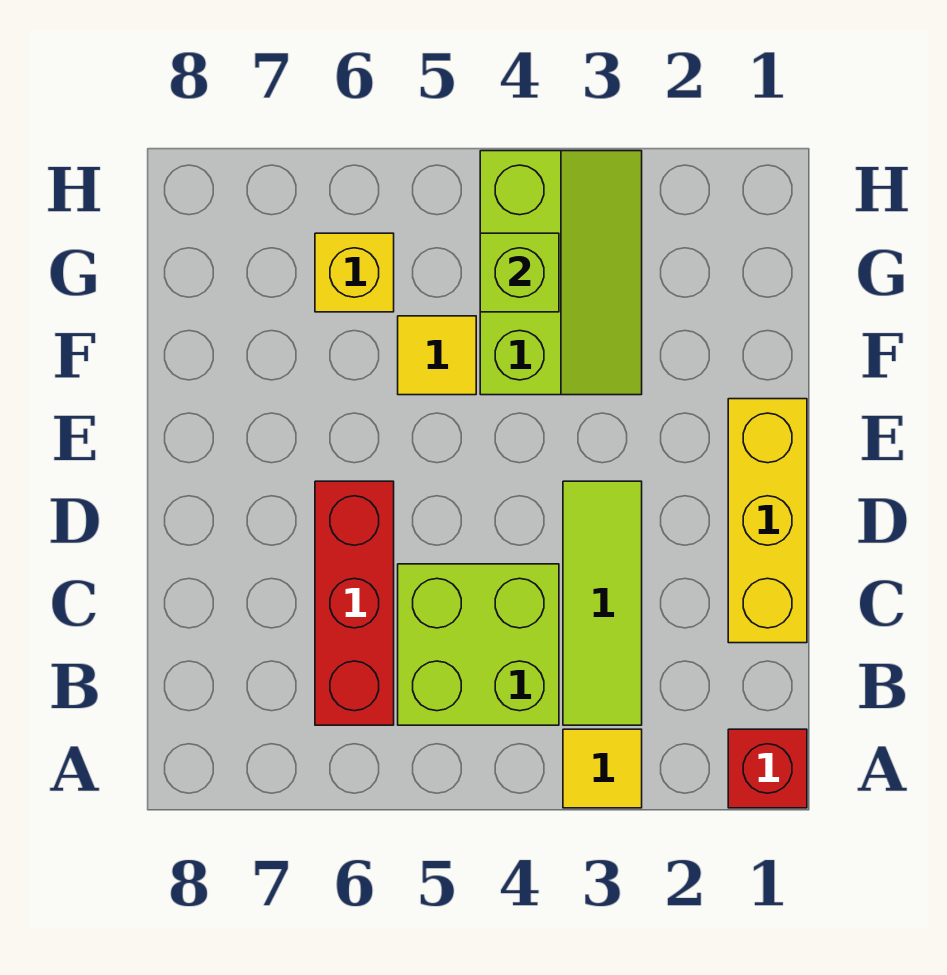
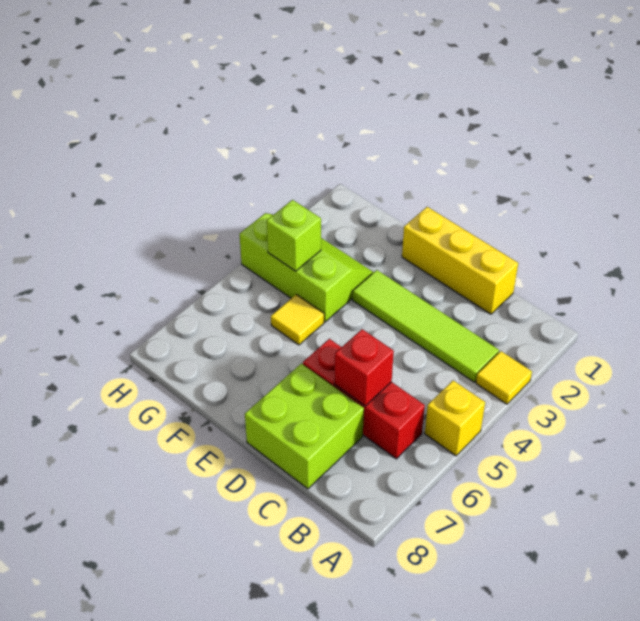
red 1x1 brick [728,729,807,808] -> red 1x1 brick moved to [334,329,394,406]
lime 1x3 tile [563,481,642,725] -> lime 1x4 tile [353,270,499,382]
lime 2x2 brick [398,564,559,725] -> lime 2x2 brick moved to [245,364,364,489]
yellow 1x1 brick [315,233,394,312] -> yellow 1x1 brick moved to [425,381,485,456]

